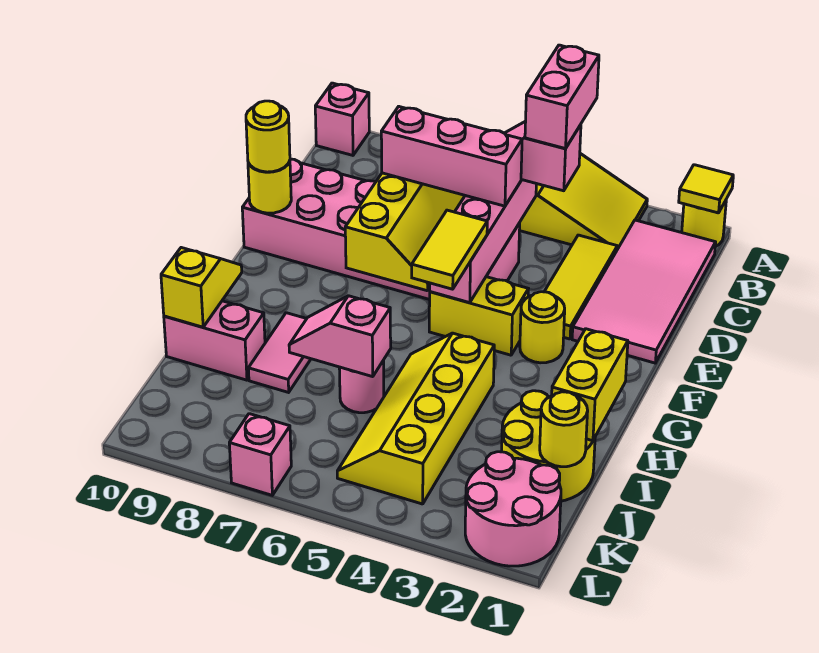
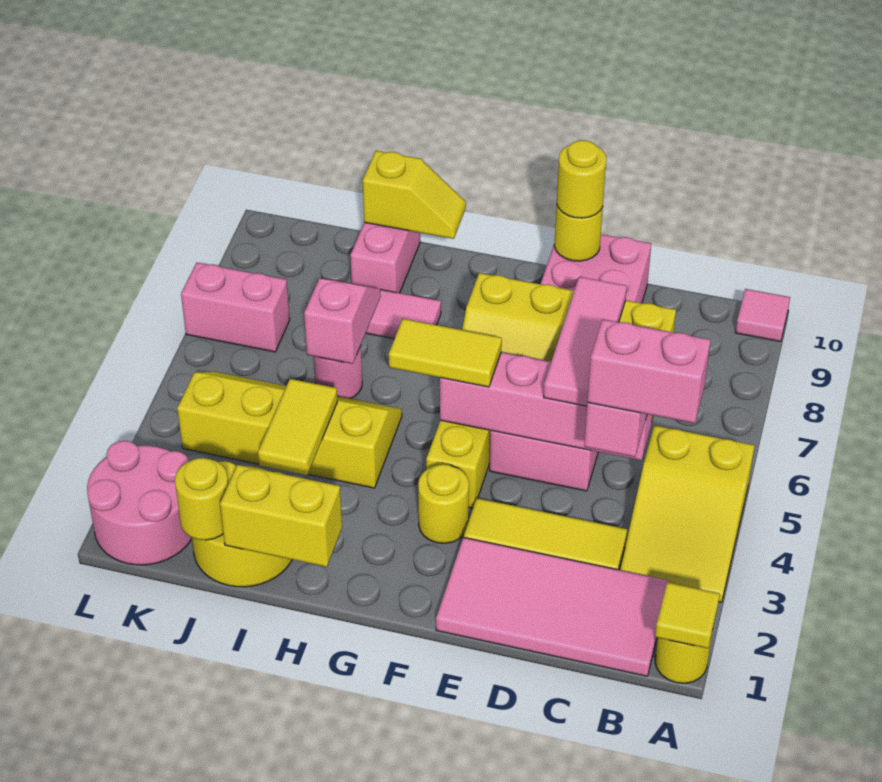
pink 1x1 brick [315,83,369,155] -> pink 1x1 tile [736,289,790,342]
pink 1x3 brick [381,107,522,206] -> pink 1x3 tile [544,277,627,406]
none -> yellow 1x2 tile [258,379,338,475]
pink 1x1 brick [229,414,291,495] -> pink 1x2 brick [181,263,290,352]

